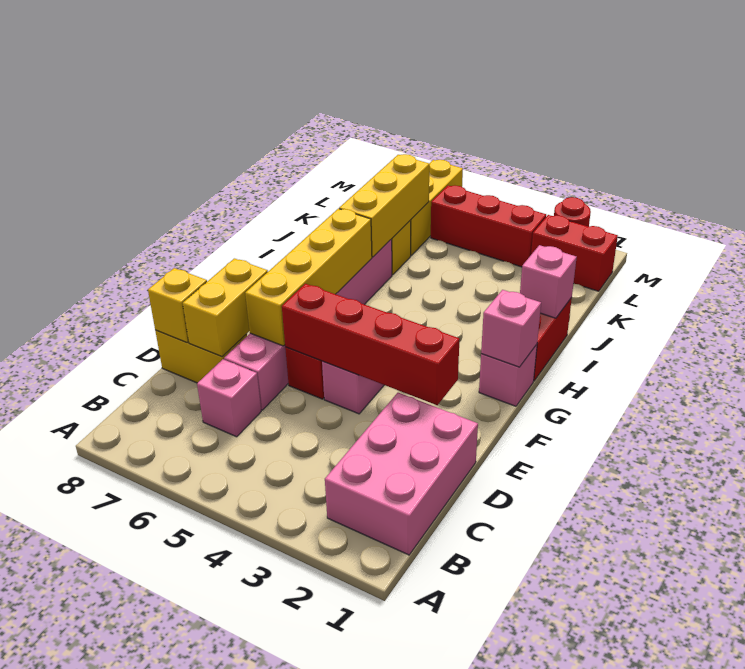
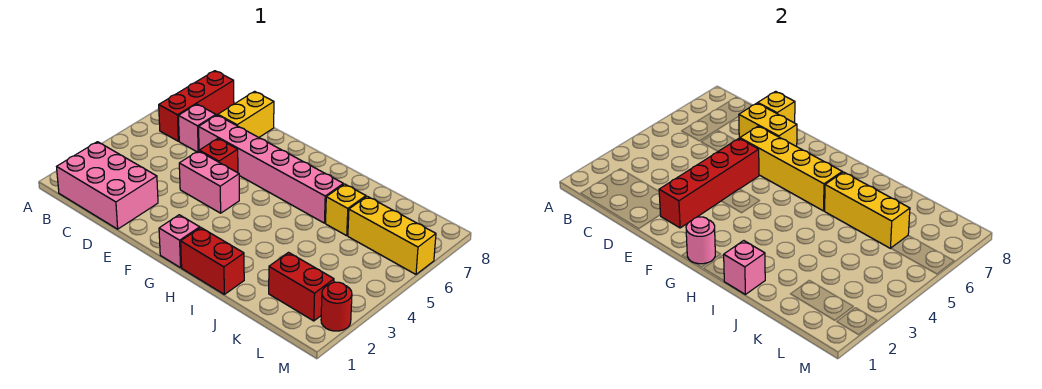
pink 1x1 brick [481,290,541,367] -> pink 1x1 round brick [686,217,715,264]
red 1x2 brick [531,215,618,291] -> red 1x2 brick turned to [269,253,334,321]
red 1x3 brick [431,185,546,267] -> red 1x3 brick moved to [159,71,234,141]

